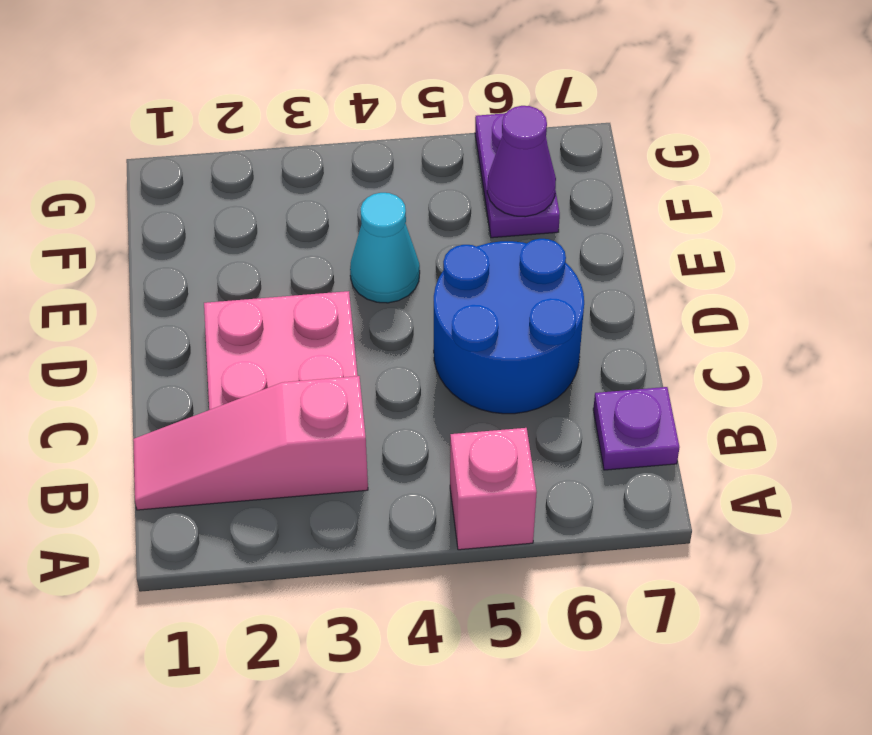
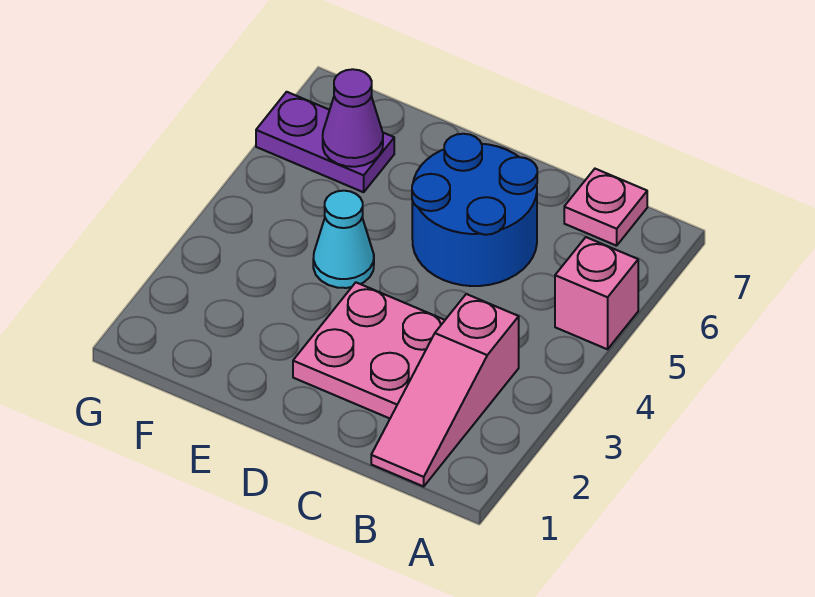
purple 1x1 plate [593,387,680,470] -> pink 1x1 plate [564,169,647,246]

